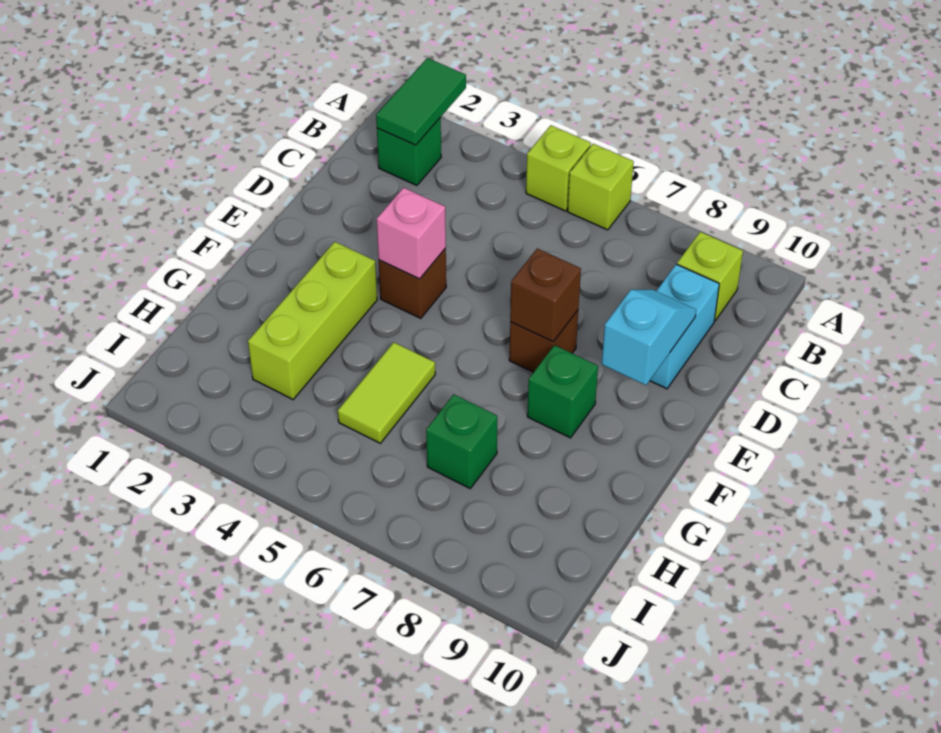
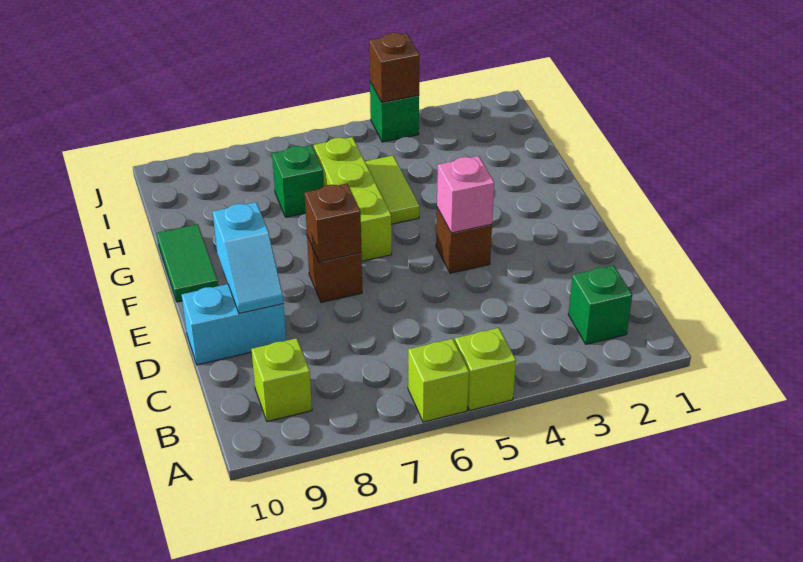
green 1x2 tile [376,58,466,145] -> green 1x2 tile moved to [157,224,218,302]
cyan 1x2 brick [650,264,719,389] -> cyan 1x2 brick turned to [182,284,286,365]
lime 1x3 brick [248,242,377,399] -> lime 1x3 brick moved to [314,137,392,261]
green 1x1 brick [527,345,598,438] -> green 1x1 brick moved to [370,82,419,142]
none -> brown 1x1 brick [369,33,420,103]

